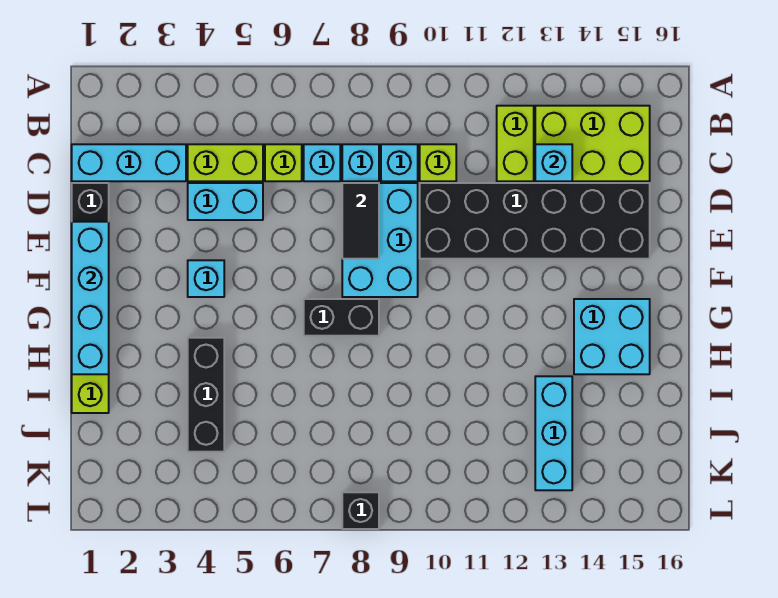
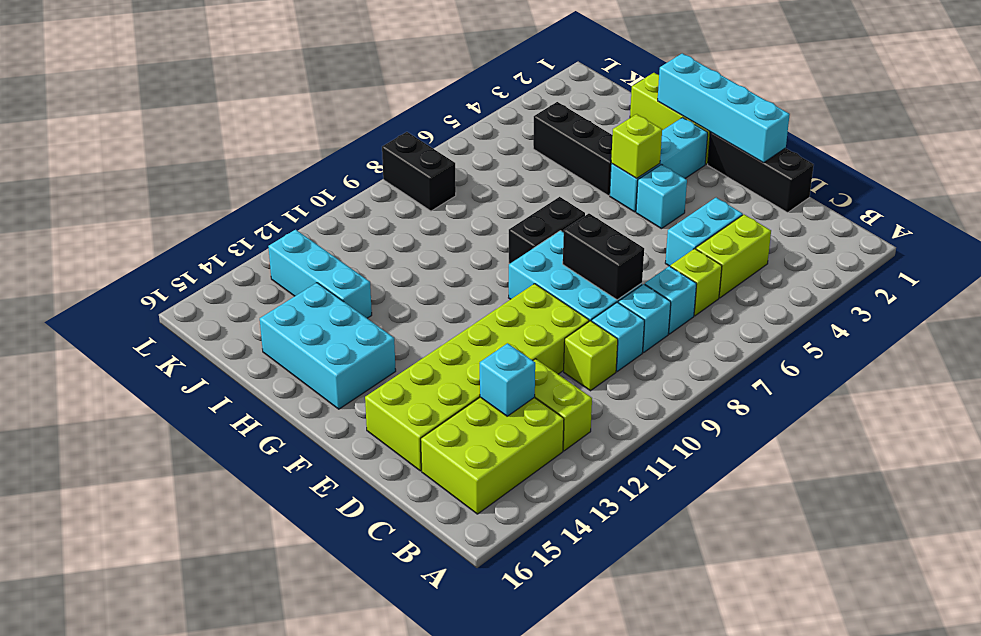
cyan 1x3 brick [72,144,186,181] -> cyan 1x3 brick moved to [610,118,708,212]
black 1x2 tile [342,183,379,259] -> black 1x2 brick [563,214,644,300]
black 2x6 brick [420,183,650,259] -> lime 2x6 brick [365,284,589,471]
none -> lime 1x1 brick [611,114,662,178]
cyan 2x2 brick [574,299,650,374] -> cyan 2x3 brick [260,283,396,409]
black 1x1 brick [342,492,379,529] -> black 1x2 brick [382,132,456,211]

